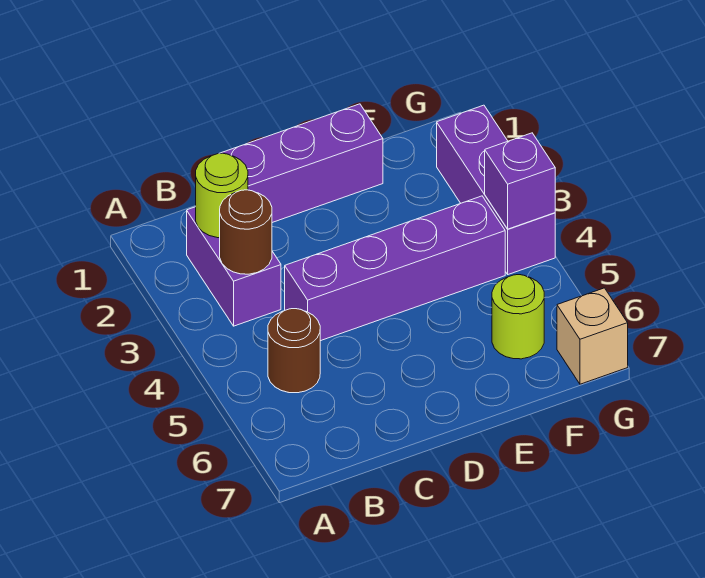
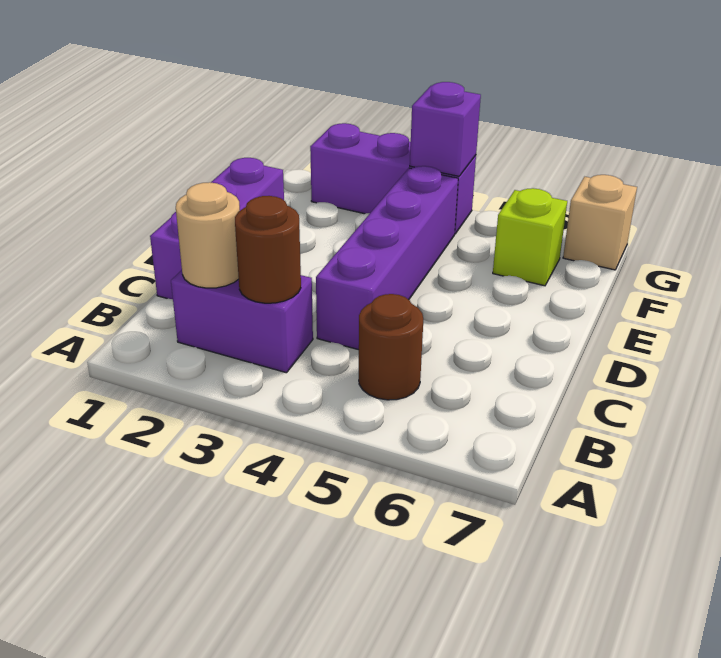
lime 1x1 round brick [196,153,248,238] -> tan 1x1 round brick [176,182,240,288]
lime 1x1 round brick [492,275,544,359] -> lime 1x1 brick [493,188,567,286]

